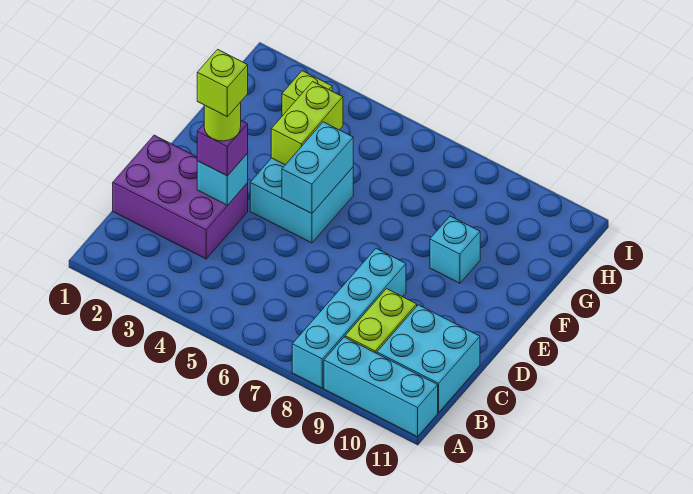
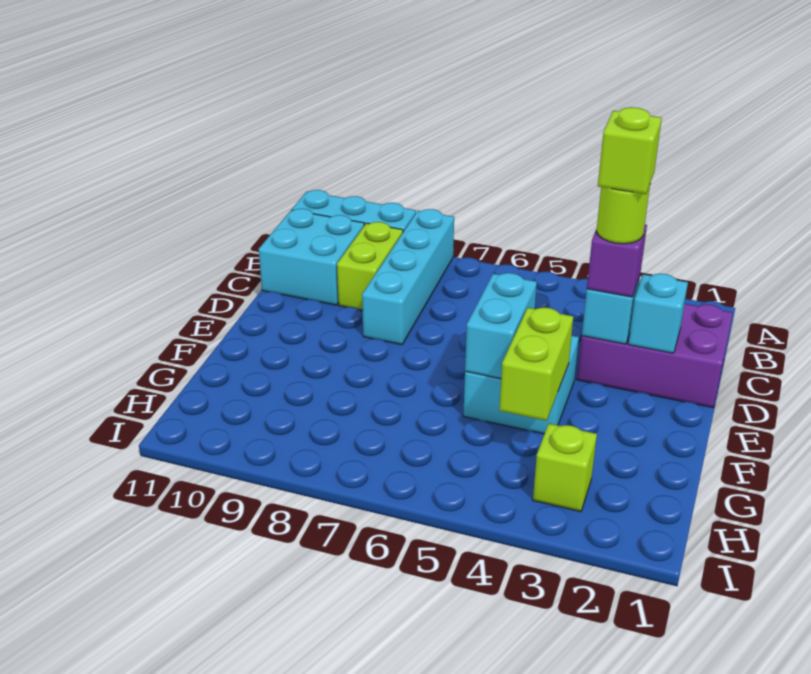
cyan 1x1 brick [430,216,480,283] -> cyan 1x1 brick moved to [629,274,688,353]

